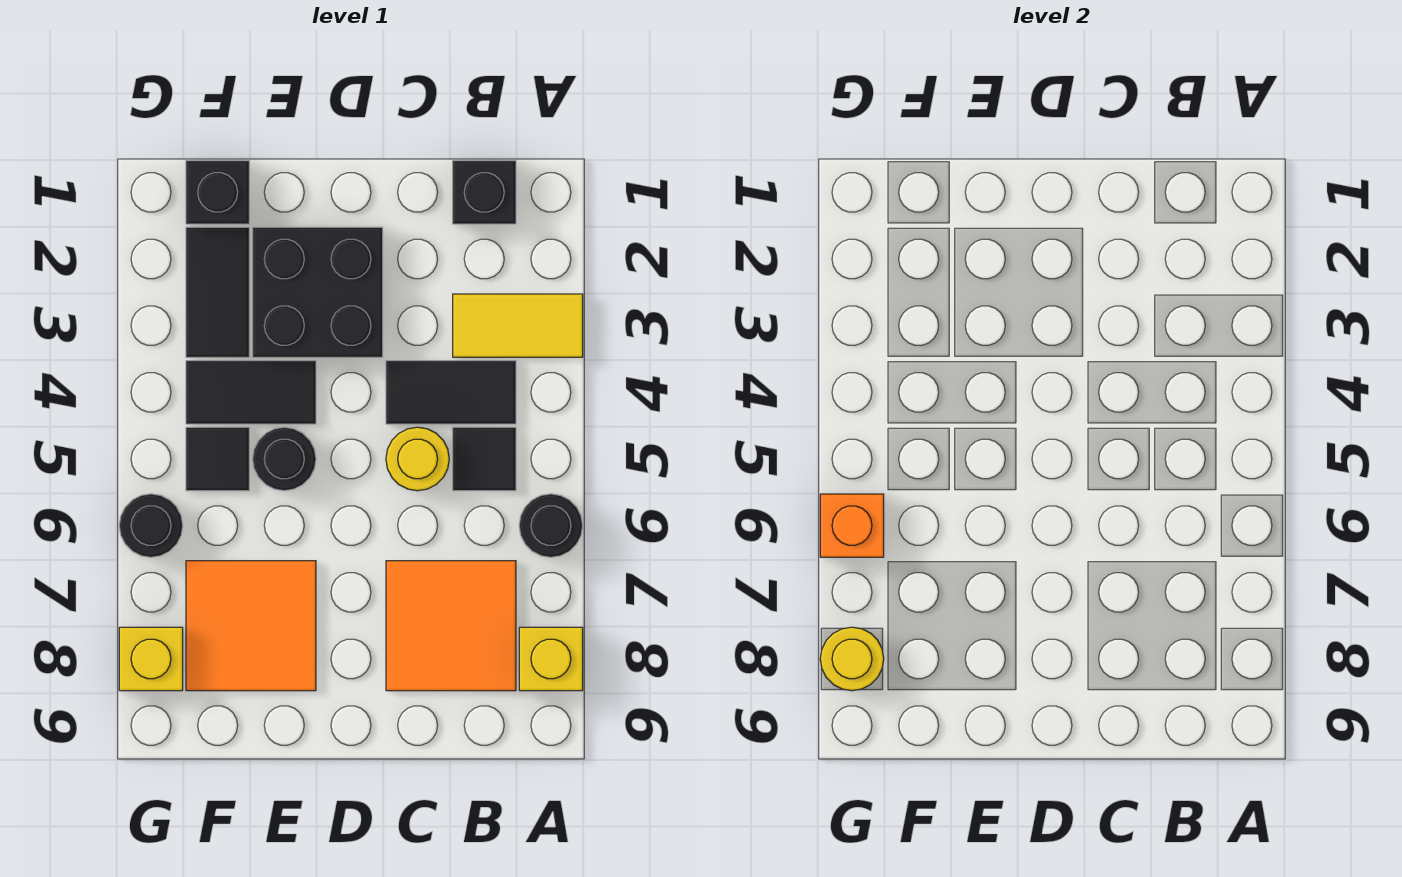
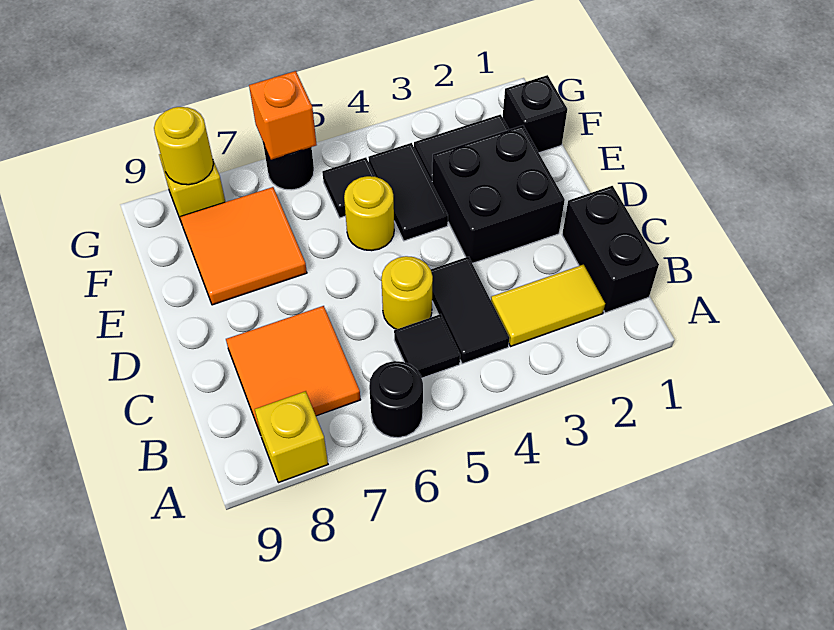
yellow 1x2 tile [453,294,583,357] -> yellow 1x2 tile turned to [491,265,605,346]
black 1x1 brick [453,161,516,224] -> black 1x2 brick [562,186,659,313]
black 1x1 round brick [253,427,316,491] -> yellow 1x1 round brick [344,176,394,251]

